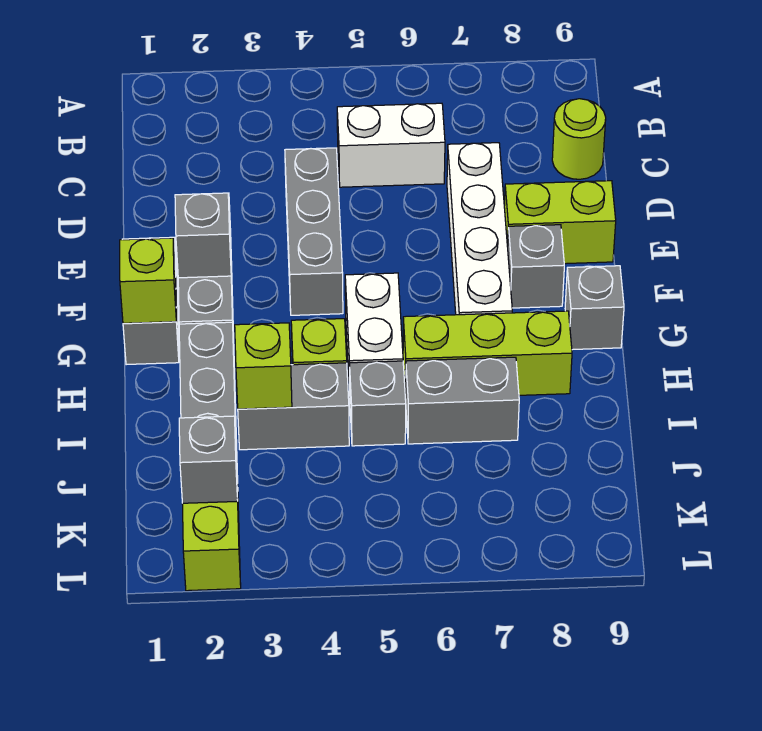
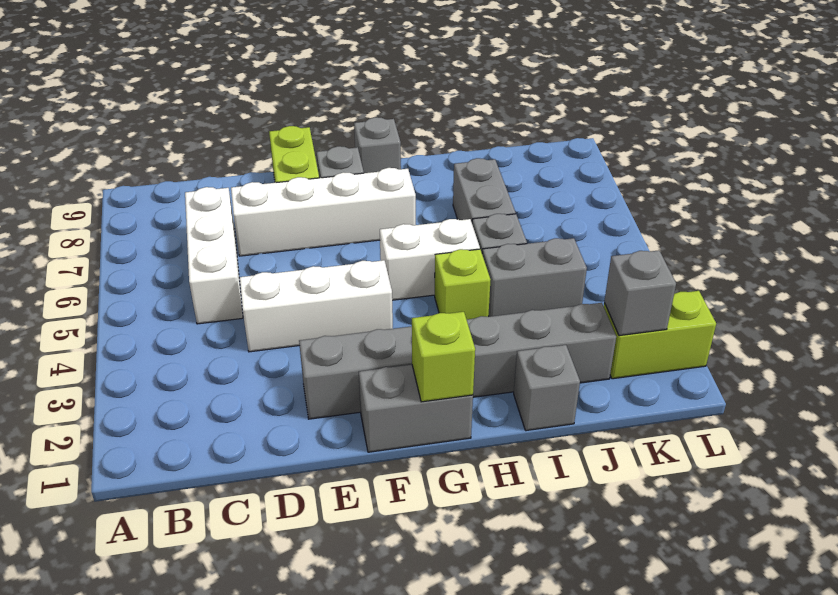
white 1x2 brick [337,103,445,187] -> white 1x3 brick [185,187,243,324]
lime 1x1 round brick [552,99,606,179] -> none
grey 1x3 brick [285,148,343,315] -> white 1x3 brick [239,260,393,352]
grey 1x1 brick [175,193,231,278] -> grey 1x1 brick moved to [514,345,580,431]
lime 1x3 brick [403,311,572,398] -> none
grey 1x2 brick [238,363,349,450] -> grey 1x2 brick turned to [482,238,587,317]
lime 1x1 brick [235,323,292,409] -> none

